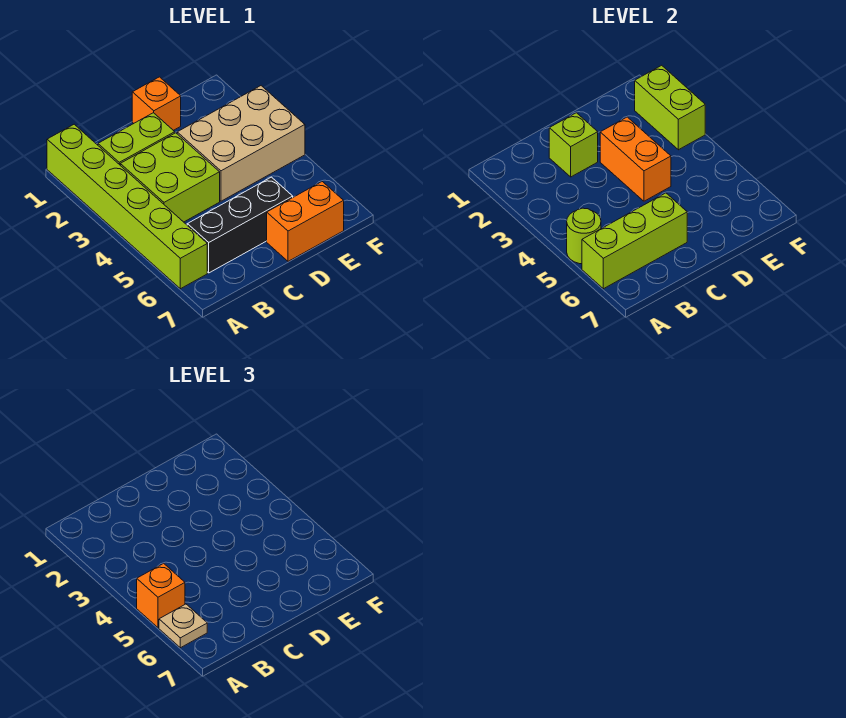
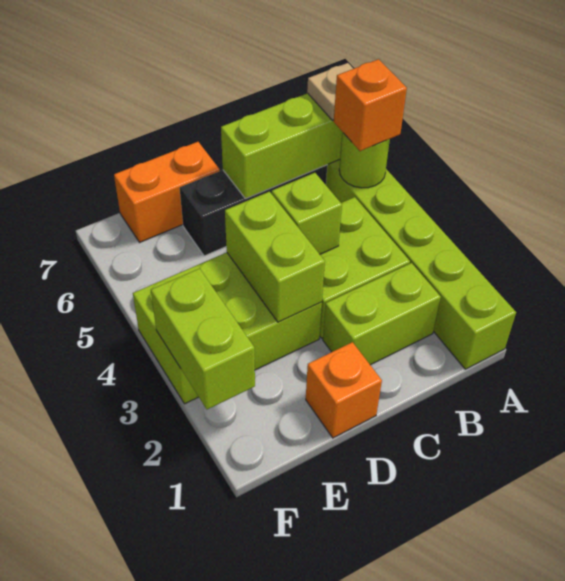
lime 1x1 brick [549,113,598,177] -> lime 1x1 brick moved to [272,173,342,254]
tan 2x3 brick [177,86,305,201] -> lime 2x3 brick [133,252,322,404]
orange 1x2 brick [600,117,671,201] -> lime 1x2 brick [225,192,325,322]

